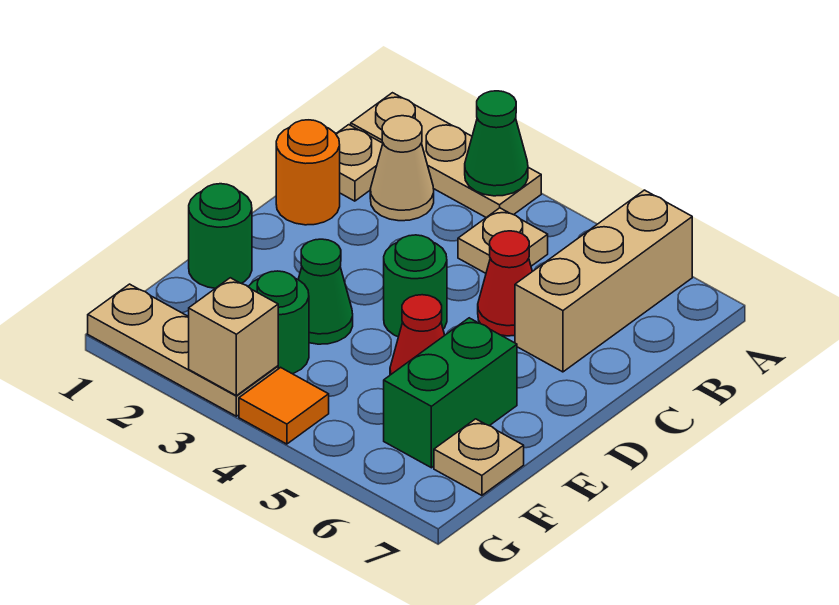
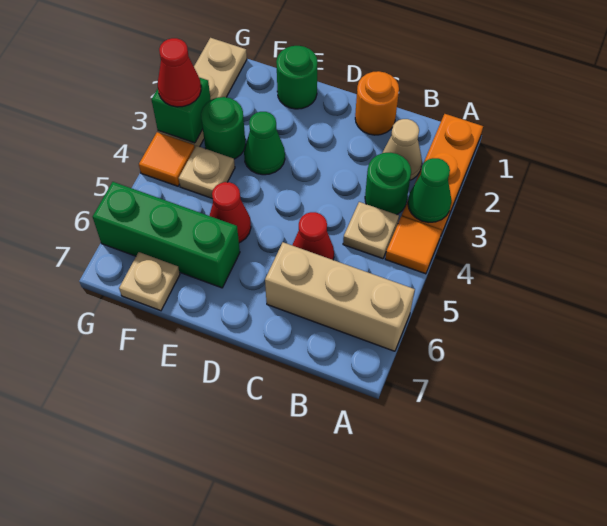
tan 1x3 plate [351,93,541,217] -> orange 1x3 plate [402,114,483,235]
none -> orange 1x1 tile [385,216,442,274]
tan 1x1 plate [336,125,383,201] -> tan 1x1 plate moved to [179,146,235,199]
green 1x1 round brick [384,235,447,337] -> green 1x1 round brick moved to [365,153,411,215]
green 1x2 brick [384,318,517,468] -> green 1x3 brick [93,182,240,288]
tan 1x1 brick [189,278,278,396] -> green 1x1 brick [152,77,211,143]
none -> red 1x1 cone [158,38,201,107]

